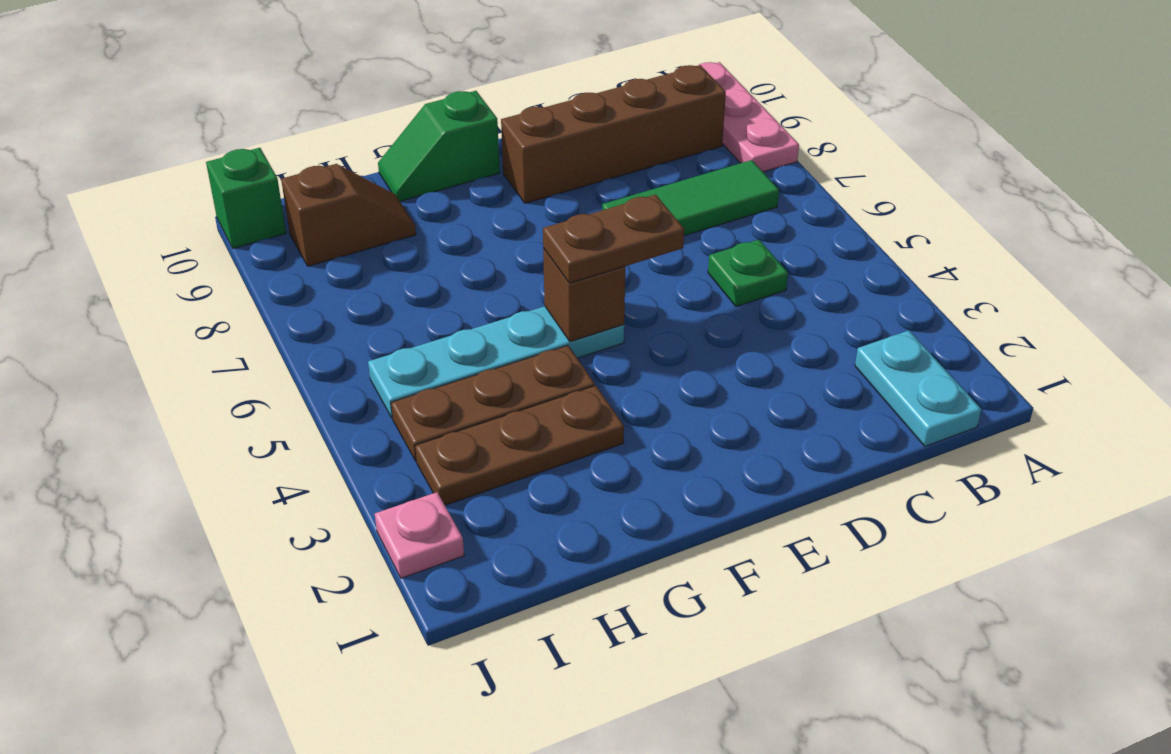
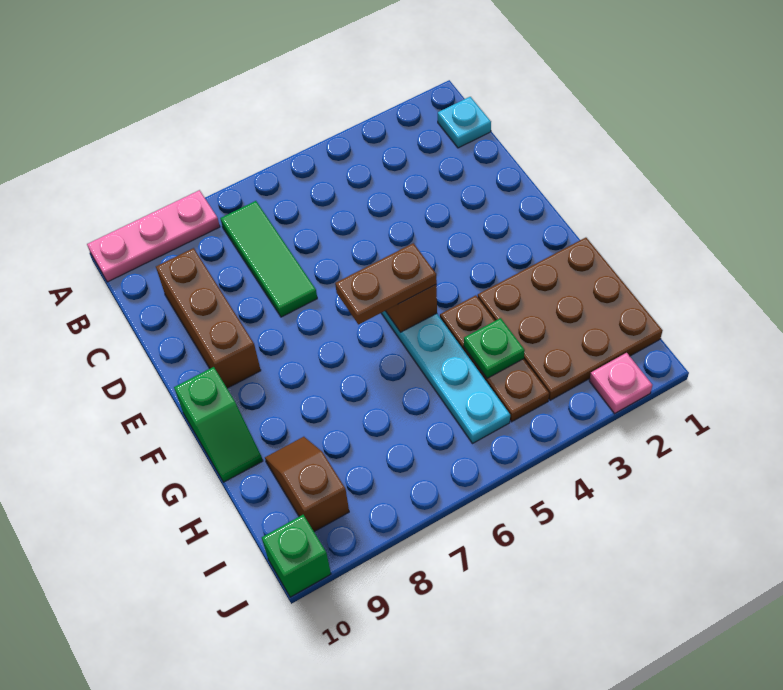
cyan 1x2 plate [855,331,981,446] -> cyan 1x1 plate [438,97,491,148]
brown 1x4 brick [501,65,726,203] -> brown 1x3 brick [156,248,261,388]
green 1x1 plate [708,240,788,306] -> green 1x1 plate moved to [464,318,525,378]
brown 1x2 plate [543,195,684,283] -> brown 1x2 plate turned to [335,243,437,324]
brown 1x3 plate [415,386,624,505] -> brown 3x3 plate [478,238,663,400]

